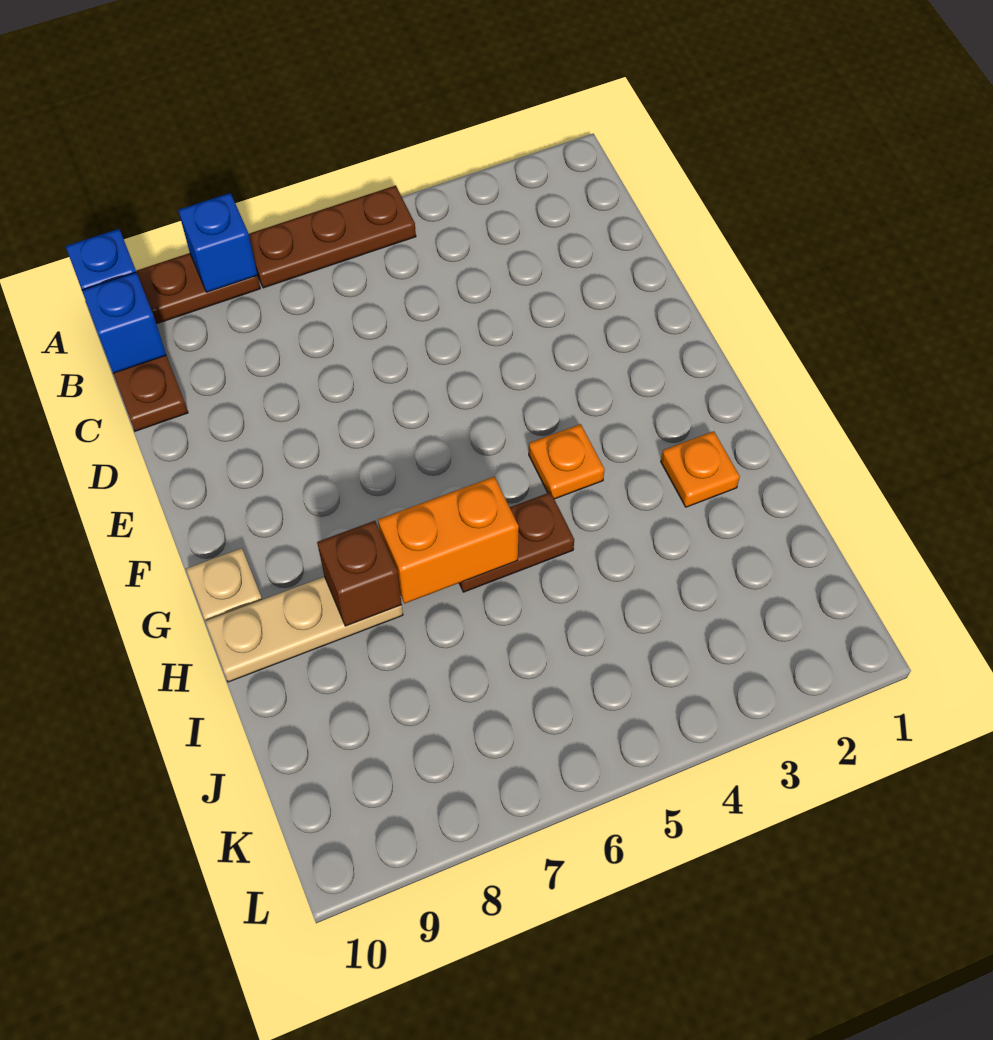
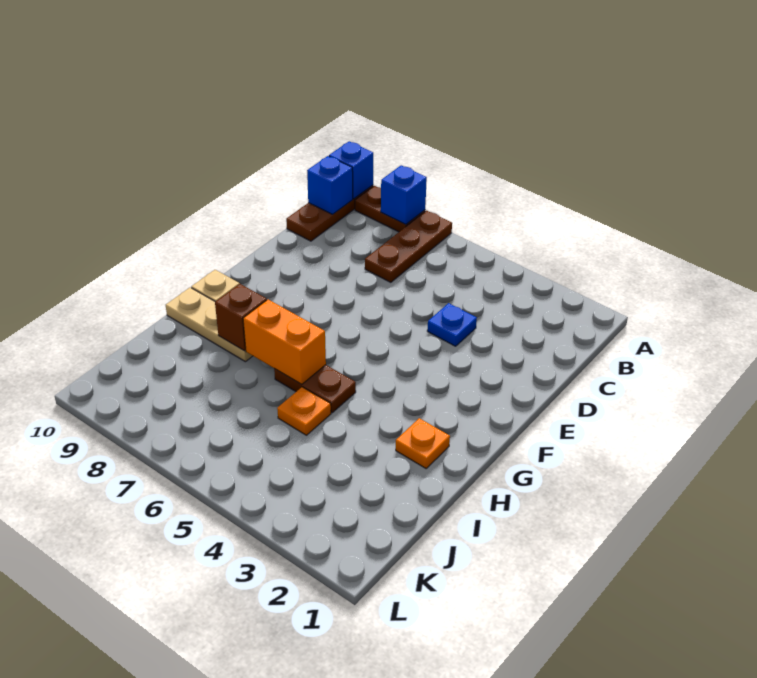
brown 1x3 plate [249,186,416,288] -> brown 1x3 plate turned to [365,211,452,282]
none -> blue 1x1 plate [427,303,477,346]
orange 1x1 plate [529,424,605,499] -> orange 1x1 plate moved to [277,387,331,435]

